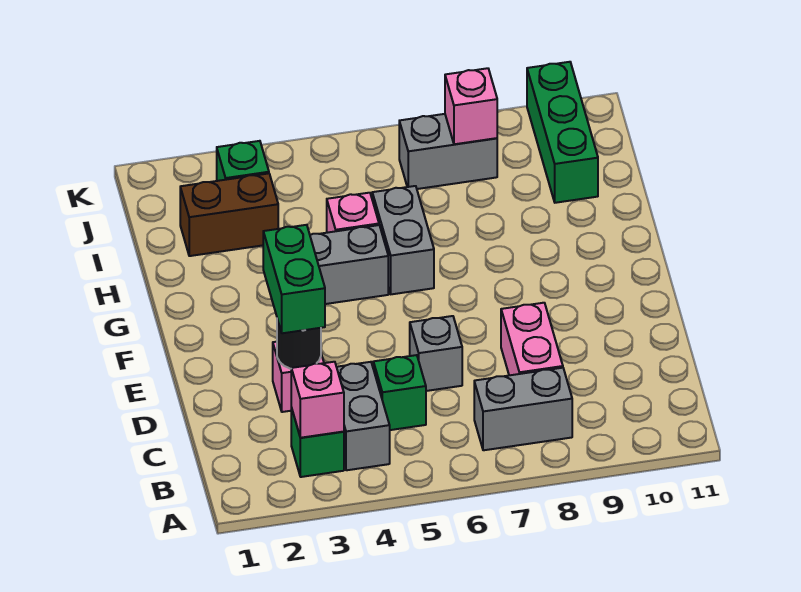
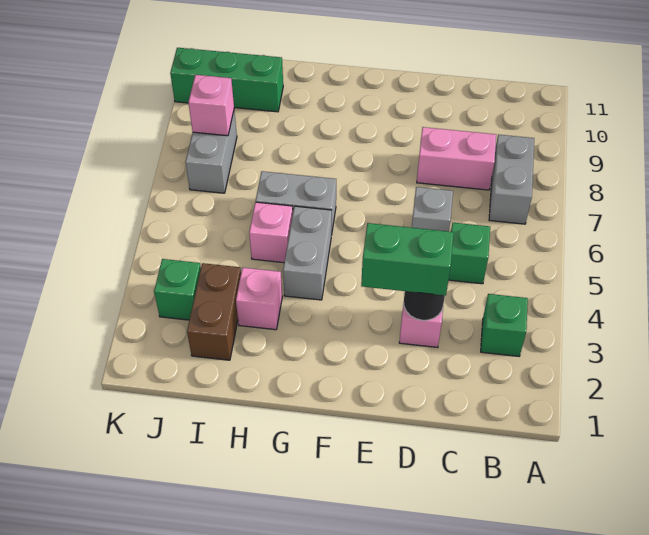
pink 1x1 brick [291,362,344,438] -> pink 1x1 brick moved to [236,268,282,330]
grey 1x2 brick [337,362,390,470] -> none

